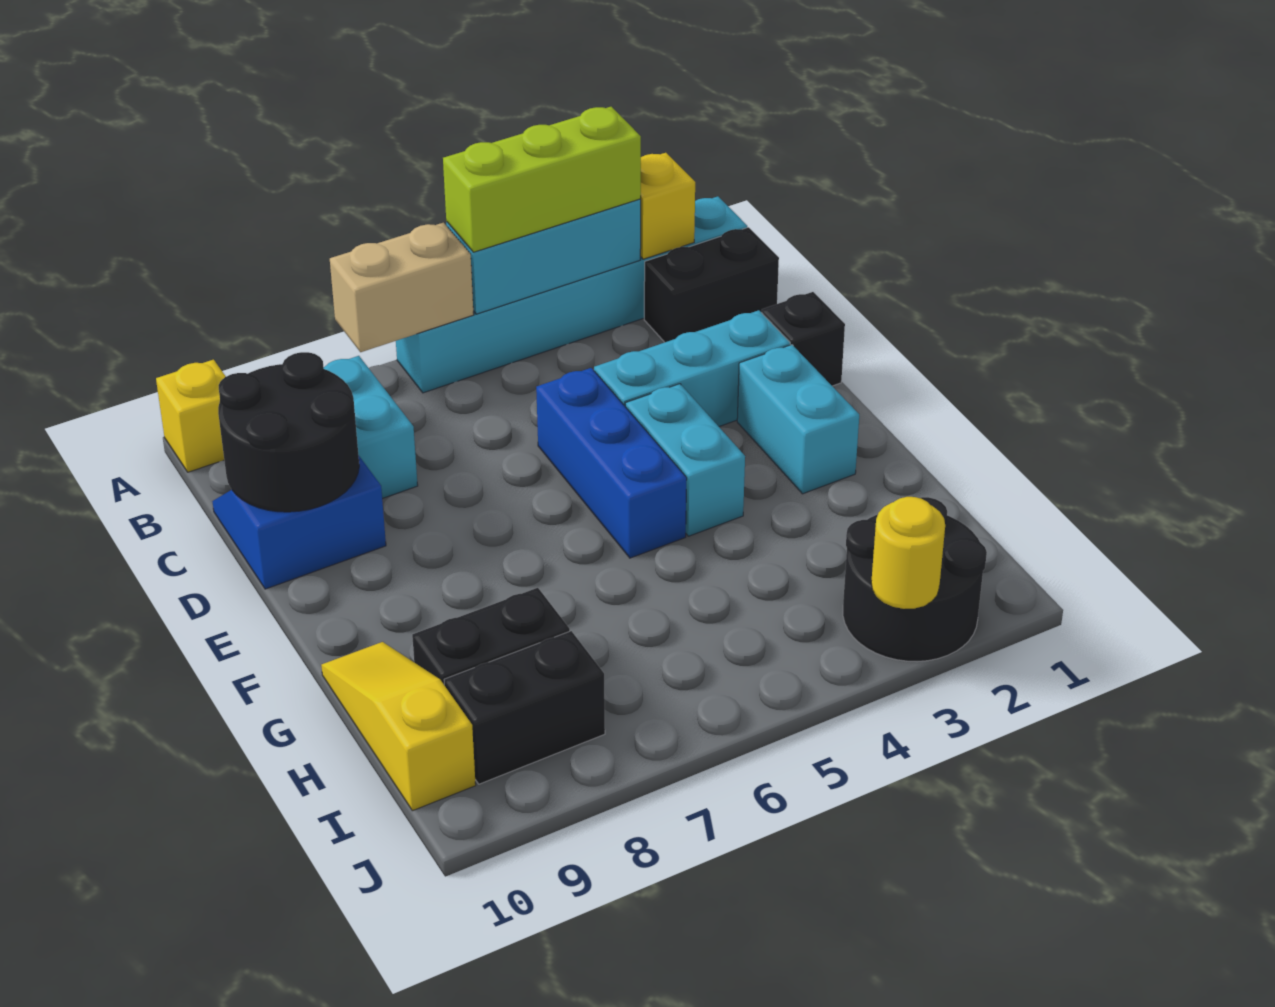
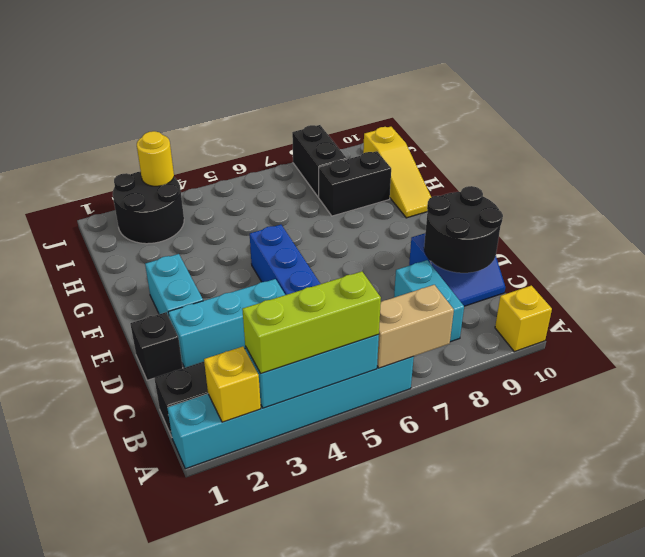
cyan 1x2 brick [625,384,745,536] -> none
black 1x2 brick [444,631,605,784] -> black 1x2 brick turned to [292,125,347,197]

